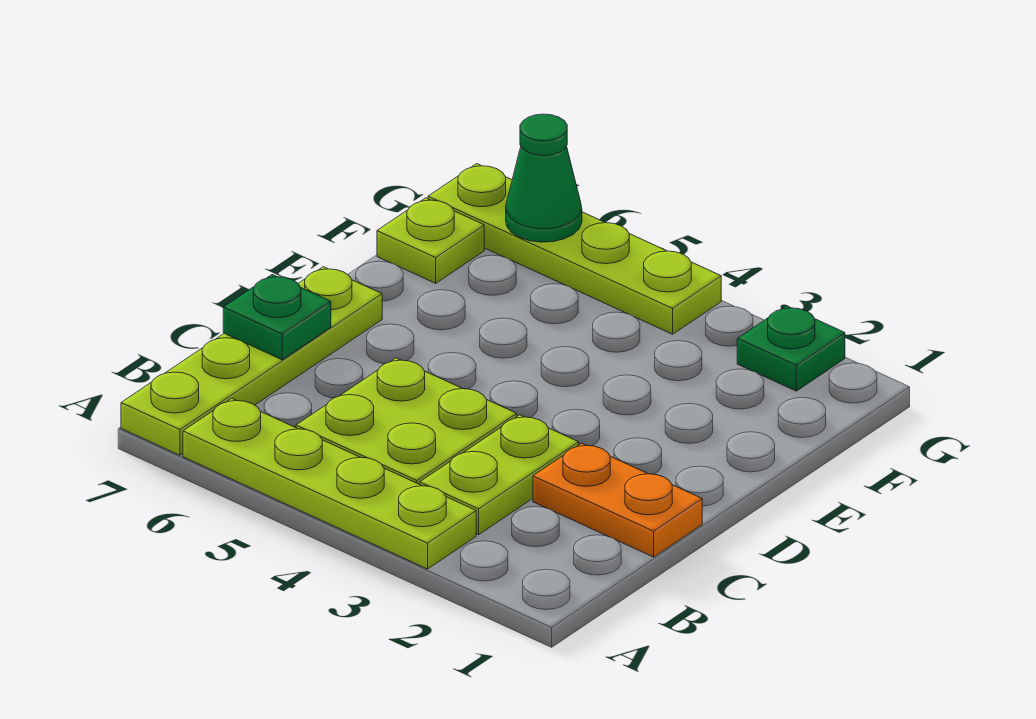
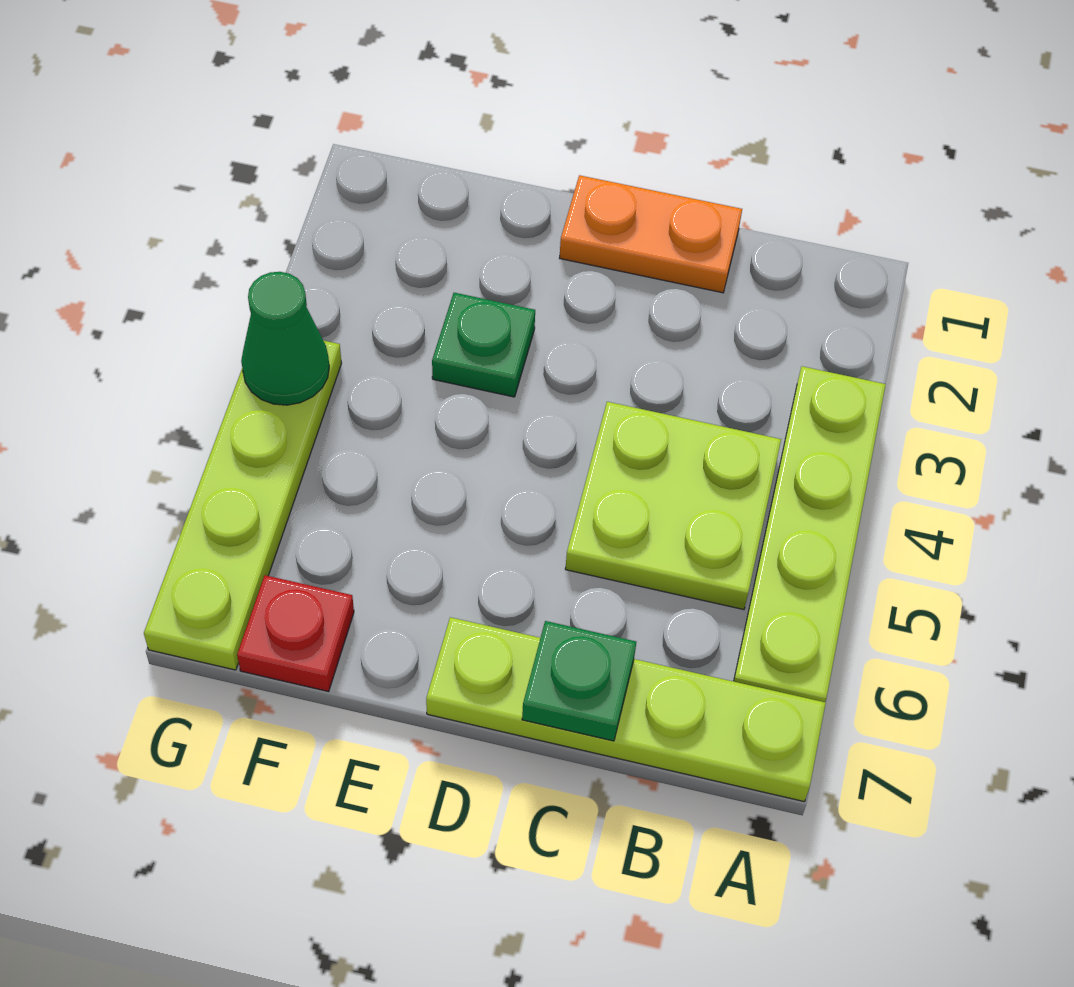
lime 1x2 plate [420,415,579,535] -> none
orange 1x2 plate [533,443,702,557] -> orange 1x2 plate turned to [560,175,742,293]
lime 1x1 plate [377,198,484,283] -> red 1x1 plate [237,575,354,692]
green 1x1 plate [737,306,845,391] -> green 1x1 plate moved to [432,293,535,397]
green 1x1 cone [506,114,582,242] -> green 1x1 cone moved to [241,272,329,405]

